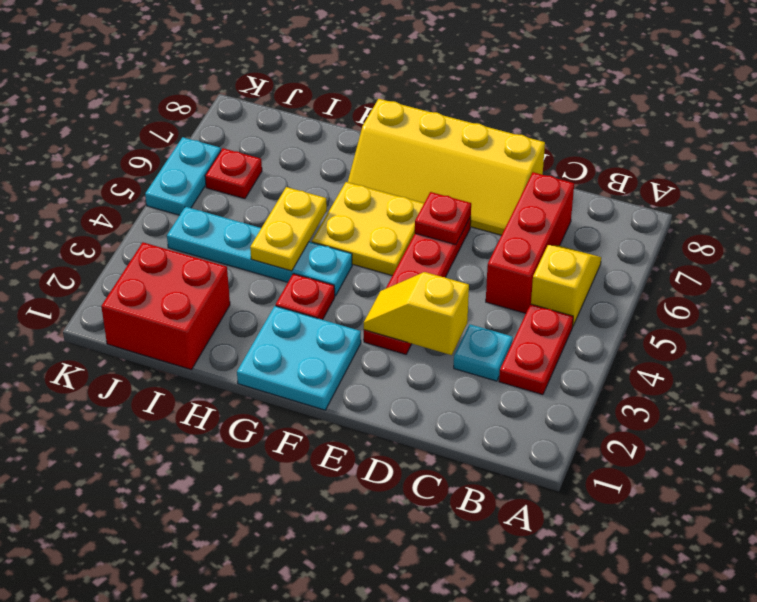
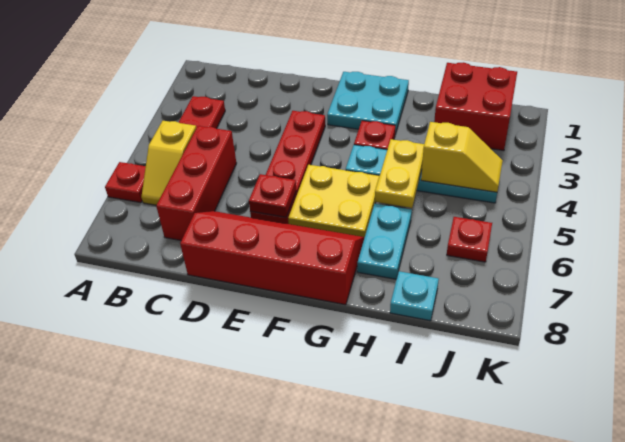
none -> red 1x1 plate [105,162,146,203]
cyan 1x1 plate [454,324,513,381] -> cyan 1x1 plate moved to [390,271,439,321]
yellow 1x2 slope [364,272,469,355] -> yellow 1x2 slope moved to [421,122,503,192]
yellow 2x4 slope [348,99,545,235] -> red 2x4 slope [180,211,364,305]
cyan 1x2 plate [145,137,221,215] -> cyan 1x2 plate moved to [357,204,412,279]

